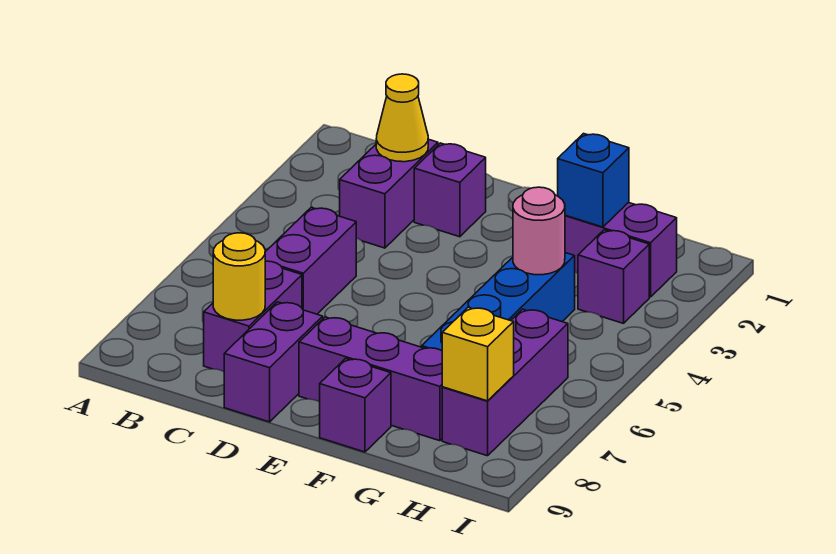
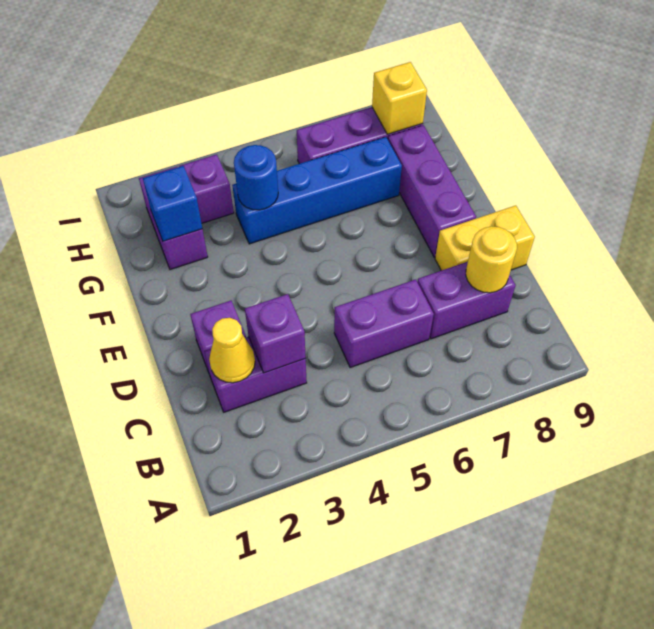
purple 1x2 brick [224,302,323,422] -> yellow 1x2 brick [435,205,535,271]
purple 1x1 brick [320,358,391,452] -> purple 1x1 brick moved to [245,294,306,373]
pink 1x1 round brick [513,187,565,275] -> blue 1x1 round brick [234,145,278,210]

